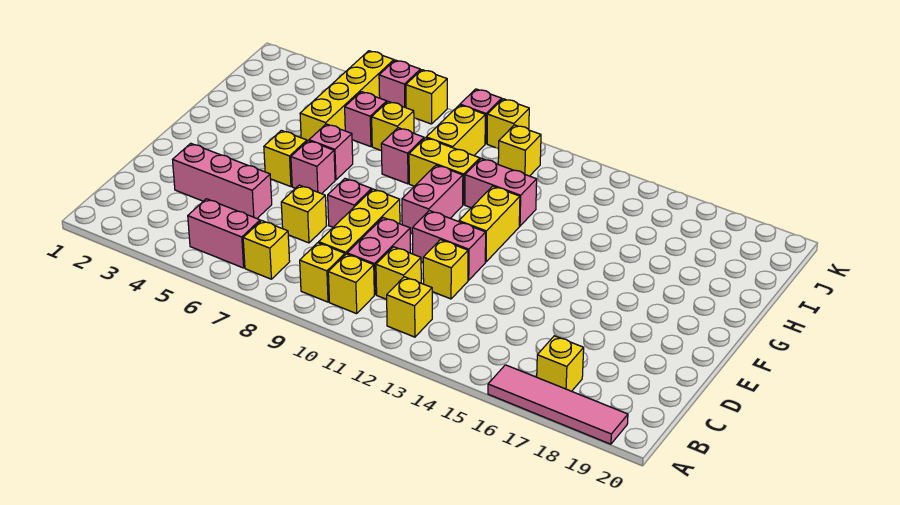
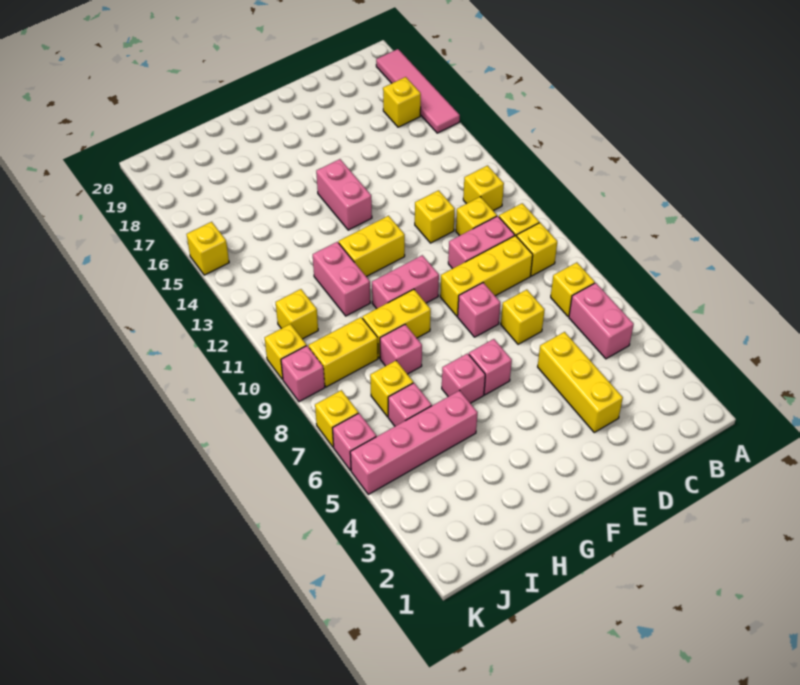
pink 1x3 brick [173,143,272,218] -> yellow 1x3 brick [538,332,623,432]
pink 1x2 brick [412,211,486,280] -> pink 1x2 brick moved to [316,159,372,230]
yellow 1x1 brick [264,130,307,187] -> yellow 1x1 brick moved to [187,222,229,275]
yellow 1x4 brick [300,51,394,141] -> pink 1x4 brick [350,391,478,494]
yellow 1x2 brick [409,138,480,205] -> yellow 1x2 brick turned to [363,289,431,358]

